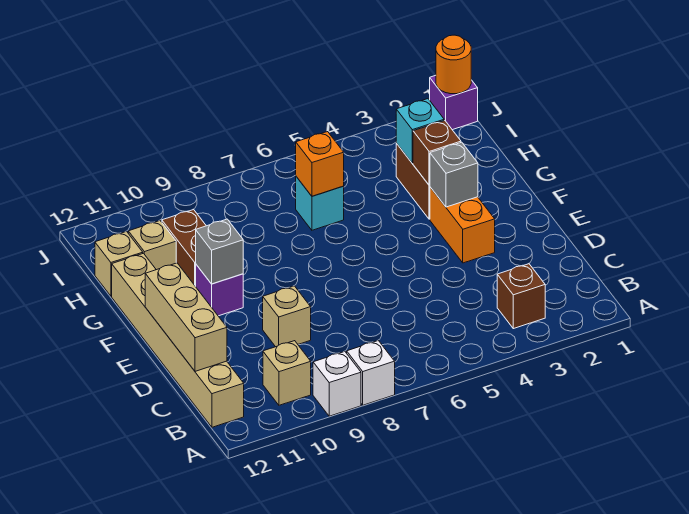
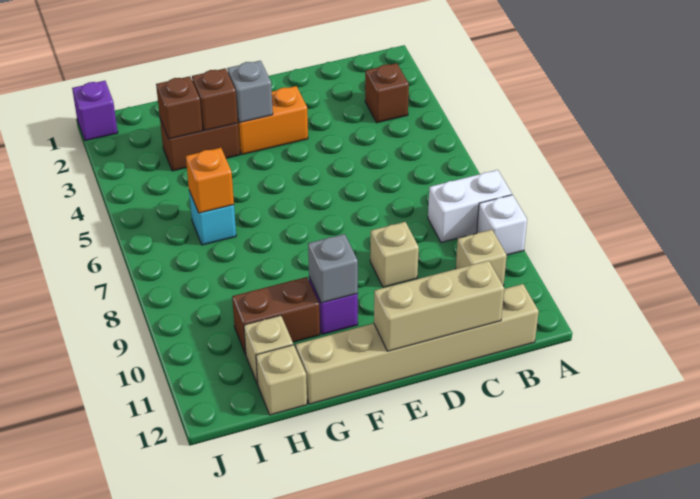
white 1x1 brick [347,341,395,405] -> white 1x2 brick [428,170,512,242]
cyan 1x1 brick [396,99,444,163] -> brown 1x1 brick [156,76,203,139]
orange 1x1 round brick [436,35,471,94] -> none

